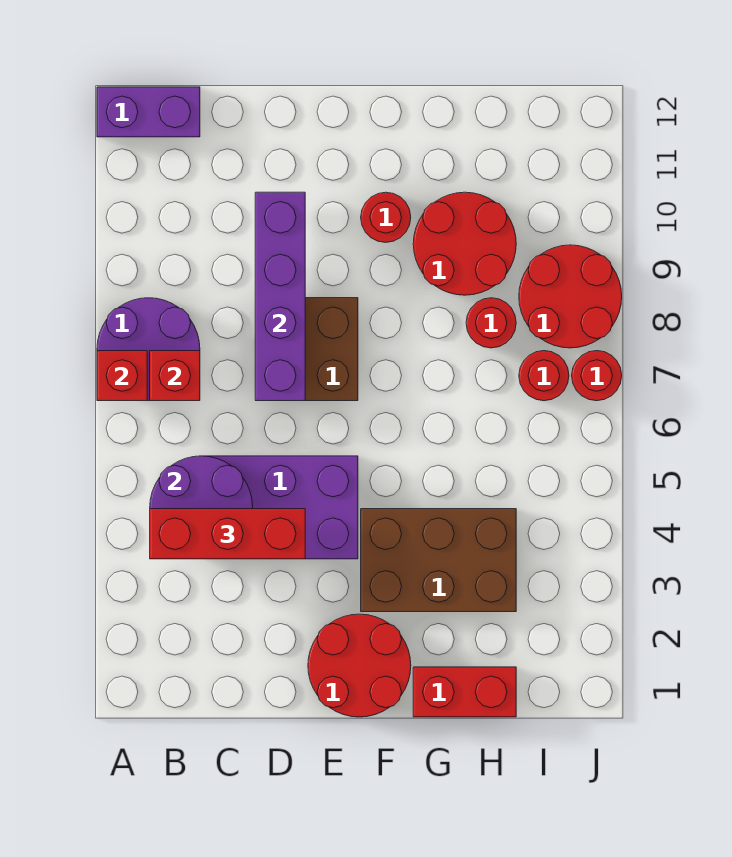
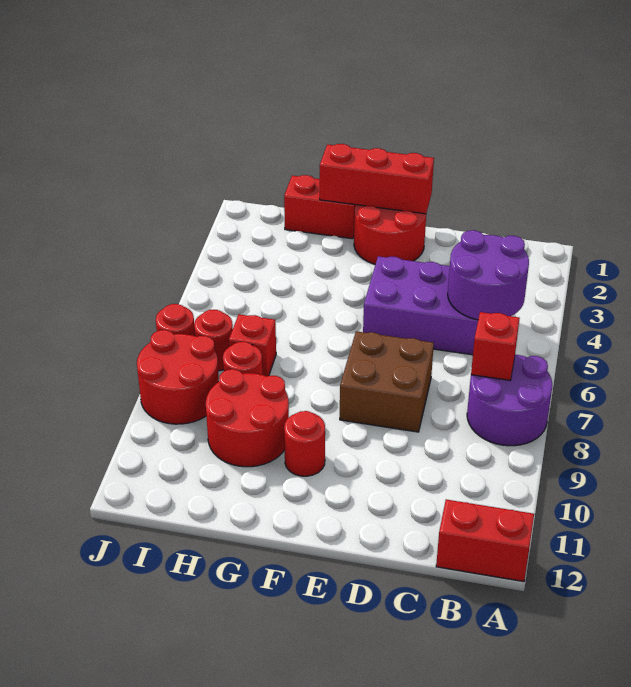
red 1x1 brick [97,351,147,401] -> red 1x1 brick moved to [229,314,276,376]
purple 1x2 brick [97,87,200,137] -> red 1x2 brick [436,500,534,582]
red 1x3 brick [150,509,305,559] -> red 1x3 brick moved to [320,144,434,214]
purple 1x4 brick [255,192,305,401] -> none
brown 2x3 brick [361,509,516,612] -> none

